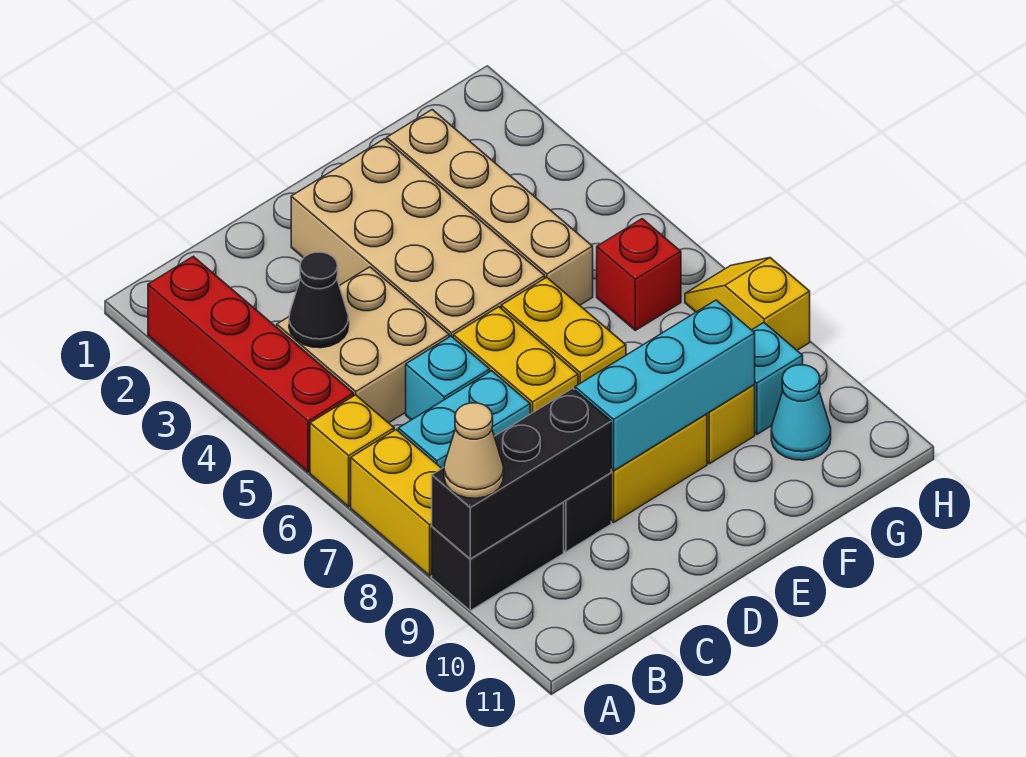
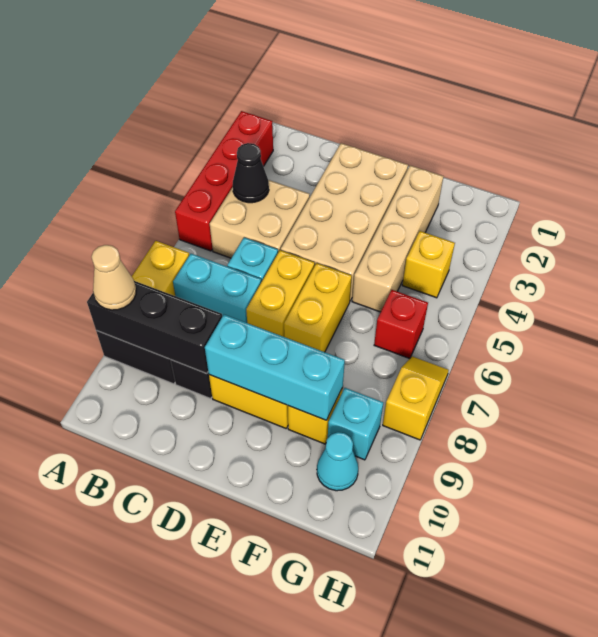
yellow 1x1 brick [310,395,394,507] -> yellow 1x1 brick moved to [402,231,455,298]

